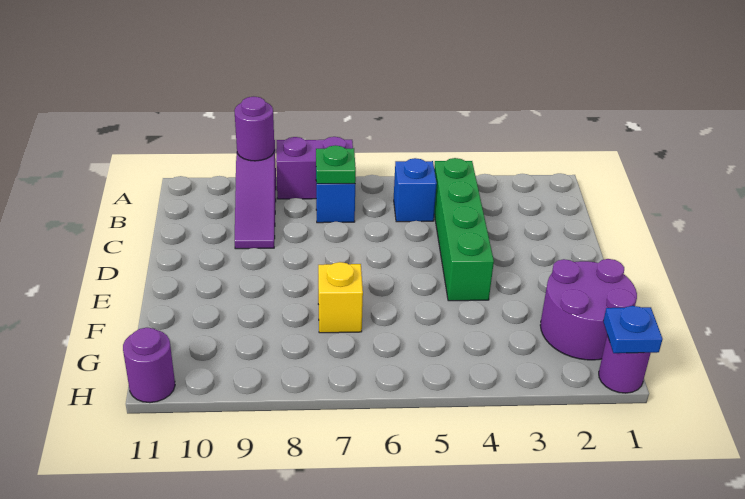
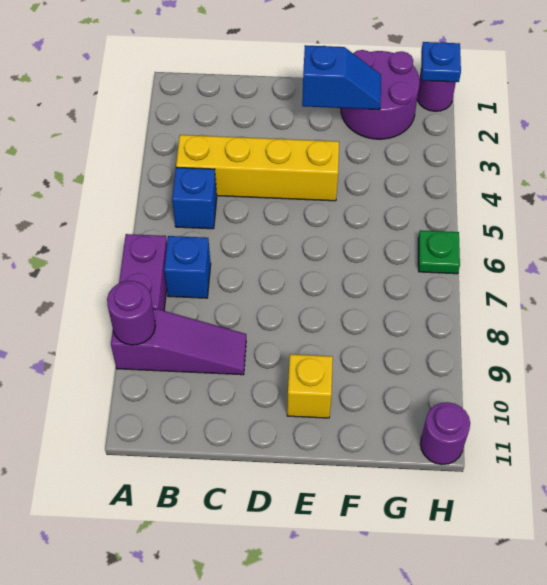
green 1x4 brick [434,158,494,301] -> yellow 1x4 brick [176,135,339,201]
green 1x1 plate [316,145,356,184] -> green 1x1 plate moved to [418,230,460,274]
none -> blue 1x2 slope [302,45,381,110]
yellow 1x1 brick [318,262,363,333] -> yellow 1x1 brick moved to [287,354,333,418]

